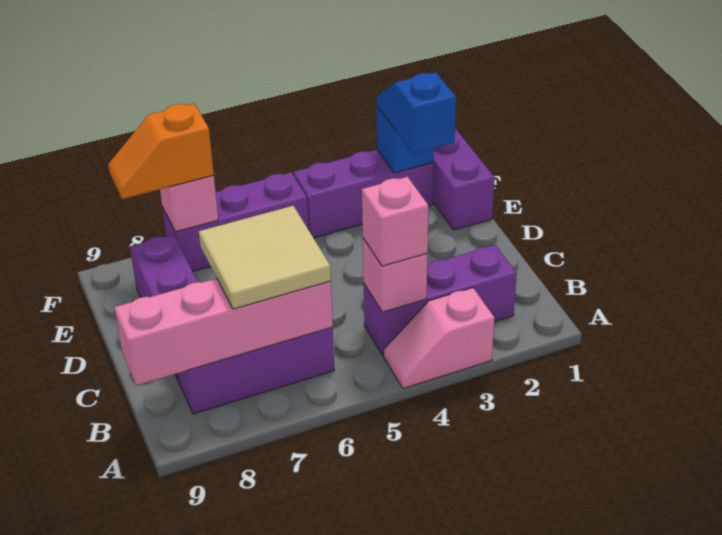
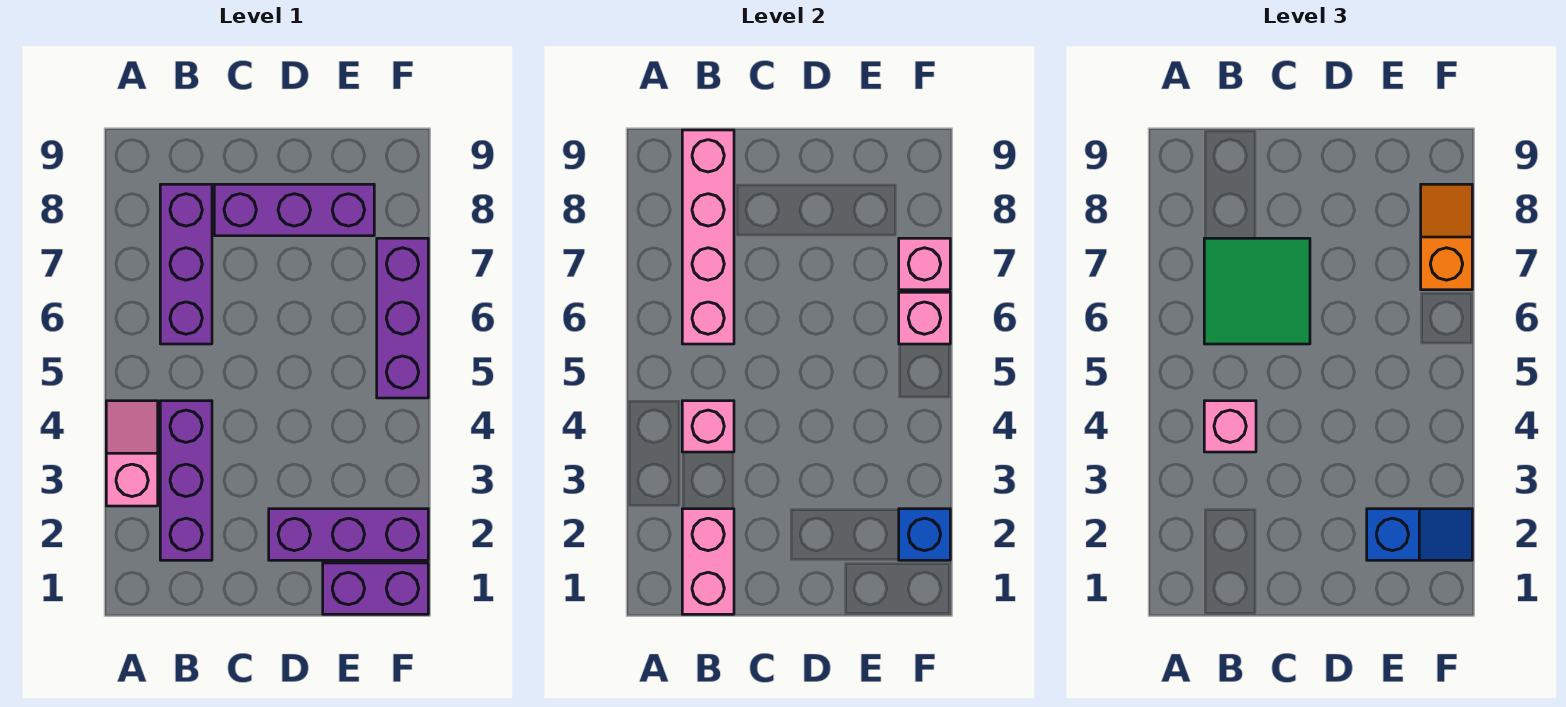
none -> pink 1x2 brick [682,509,734,614]
tan 2x2 tile [199,206,331,309] -> green 2x2 tile [1204,238,1310,344]
purple 1x3 brick [293,150,434,238] -> purple 1x3 brick turned to [269,509,428,560]
none -> pink 1x1 brick [899,292,950,344]

